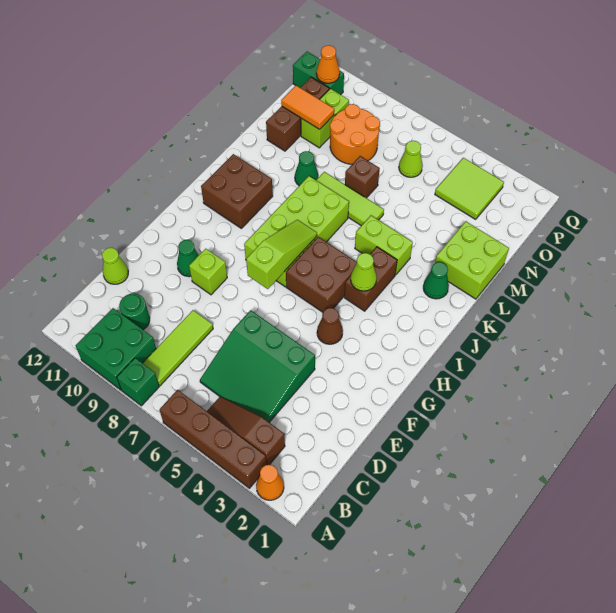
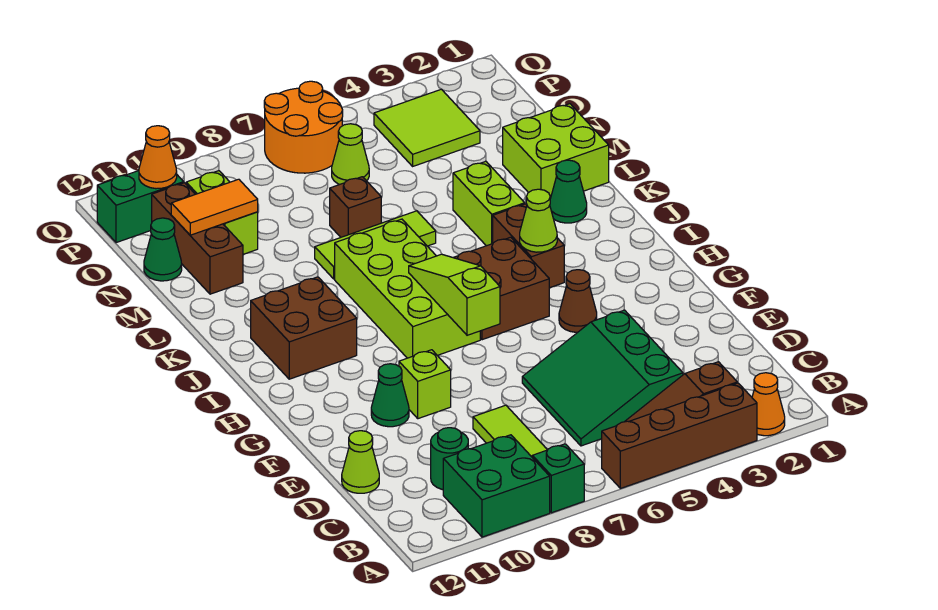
green 3x3 slope [200,310,315,422] -> green 3x3 slope turned to [522,310,683,446]
lime 1x2 brick [355,216,413,275] -> lime 1x2 brick turned to [453,161,525,246]
green 1x1 cone [295,151,318,186] -> green 1x1 cone moved to [144,218,182,281]
orange 2x2 round brick [330,104,380,164] -> orange 2x2 round brick moved to [264,81,343,173]

